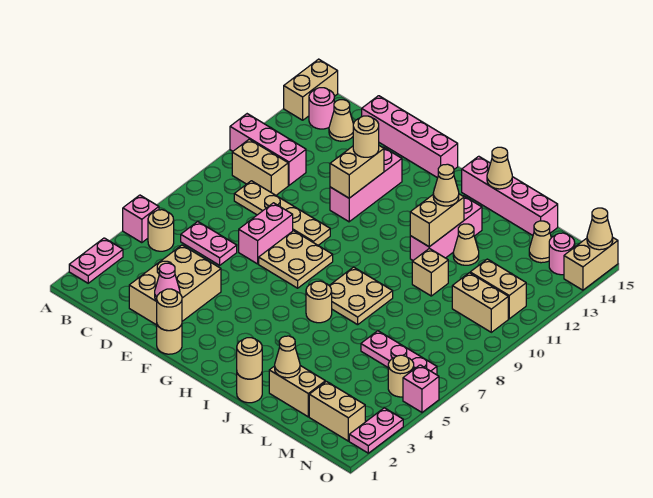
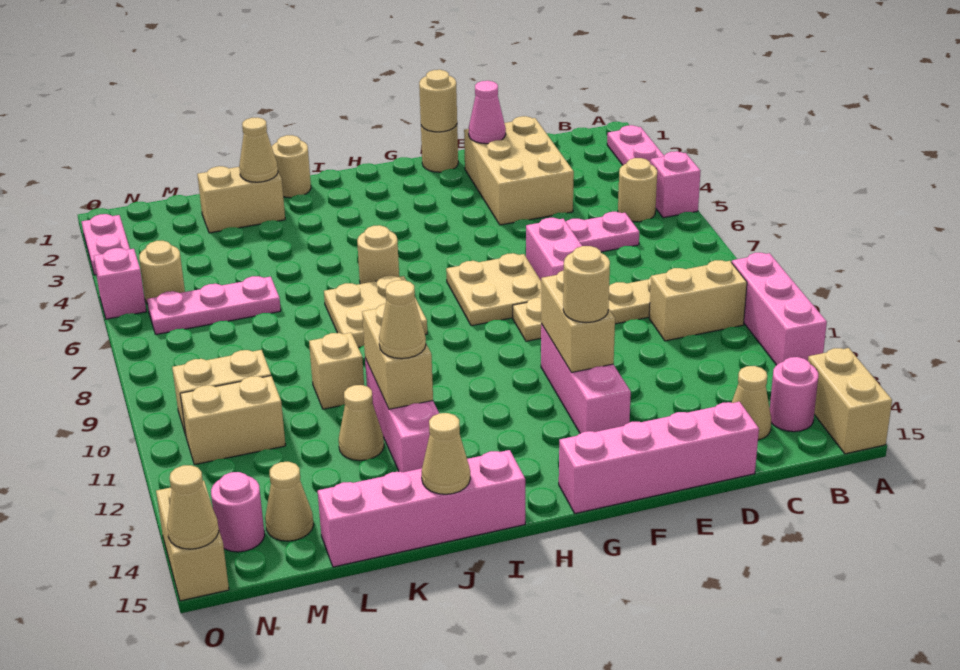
pink 1x3 brick [230,114,306,185] -> pink 1x3 brick turned to [732,253,827,365]
tan 1x1 round brick [237,338,262,379] -> none
tan 1x2 brick [309,381,365,441] -> none

